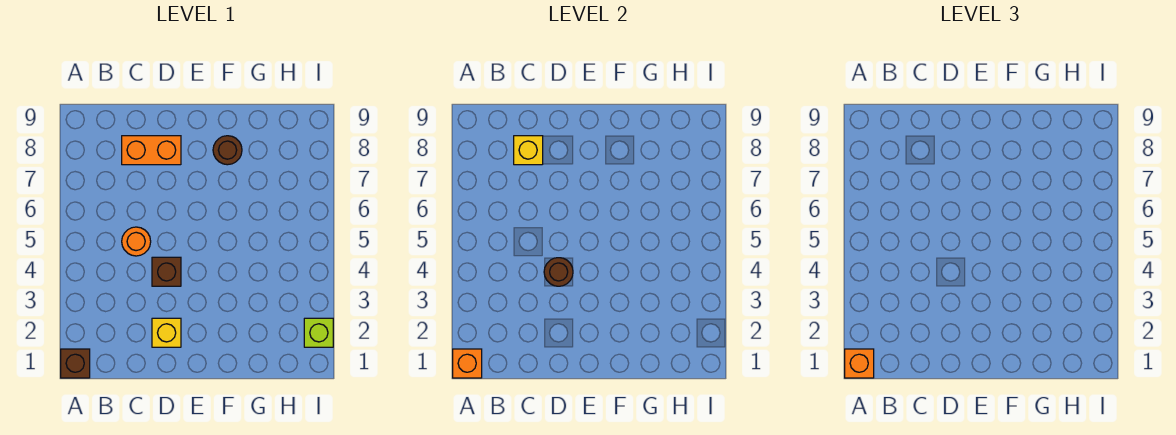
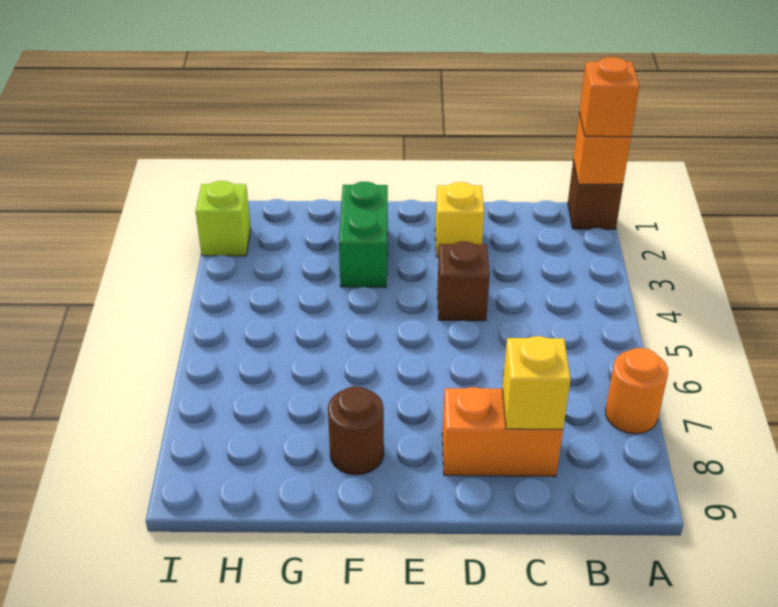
orange 1x1 round brick [122,227,151,256] -> orange 1x1 round brick moved to [606,348,668,434]
brown 1x1 round brick [544,258,573,286] -> none
none -> green 1x2 brick [339,182,388,287]

